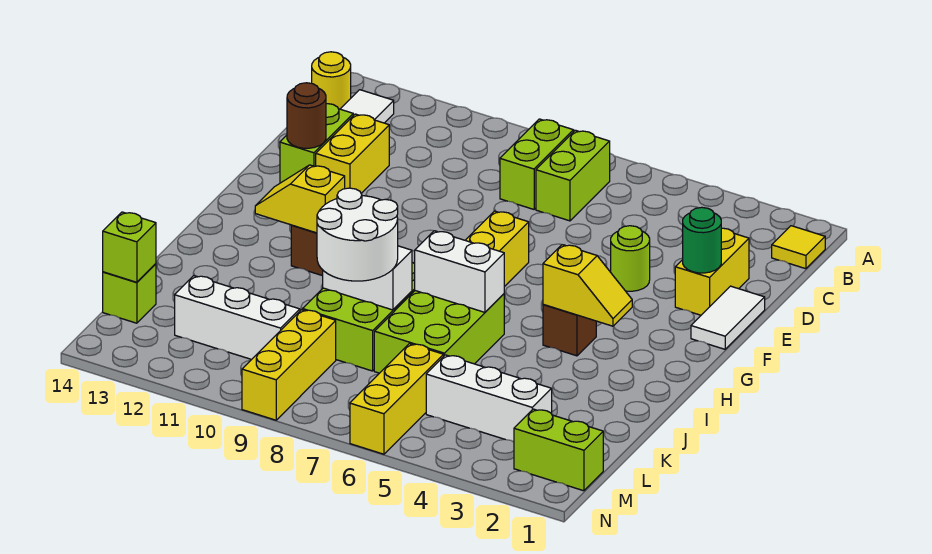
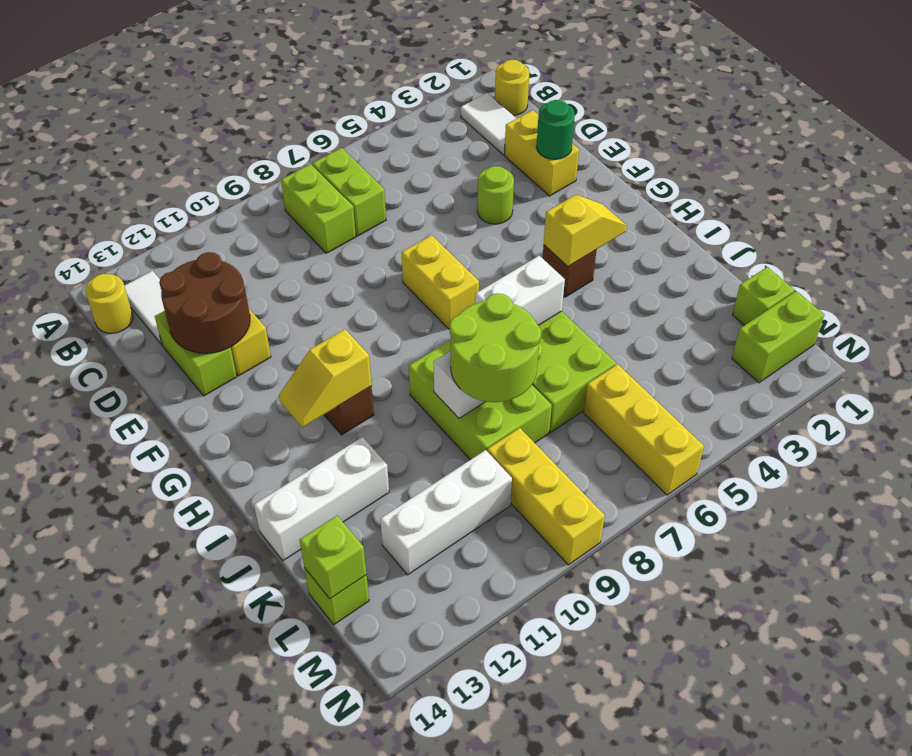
yellow 1x1 tile [772,226,825,269] -> yellow 1x1 round brick [495,60,529,116]
white 1x2 tile [691,286,765,349] -> white 1x2 tile moved to [461,93,517,155]
brown 1x1 round brick [287,83,326,148] -> brown 2x2 round brick [159,252,250,353]
white 2x2 round brick [317,188,398,281] -> lime 2x2 round brick [450,294,541,402]
none -> lime 1x1 brick [732,267,795,325]
white 1x3 brick [426,355,552,442] -> white 1x3 brick moved to [254,437,389,561]

